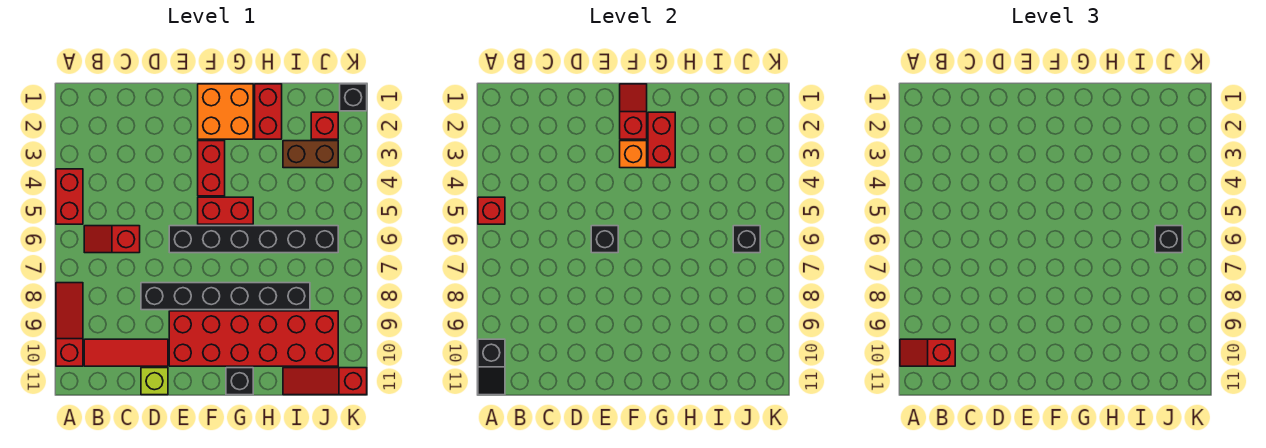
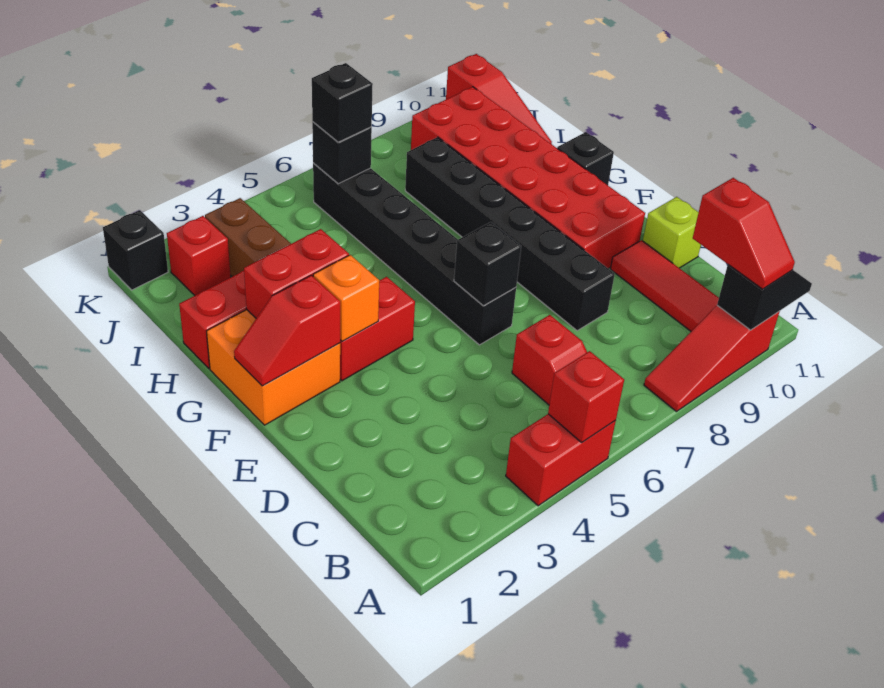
red 1x2 brick [198,197,253,224] -> none

